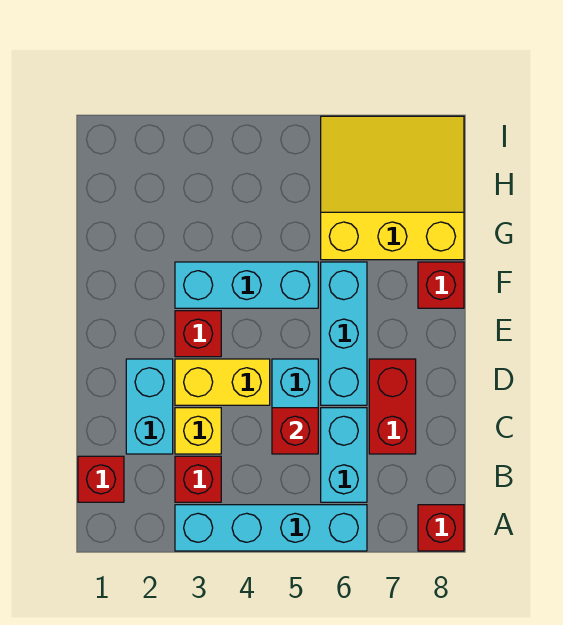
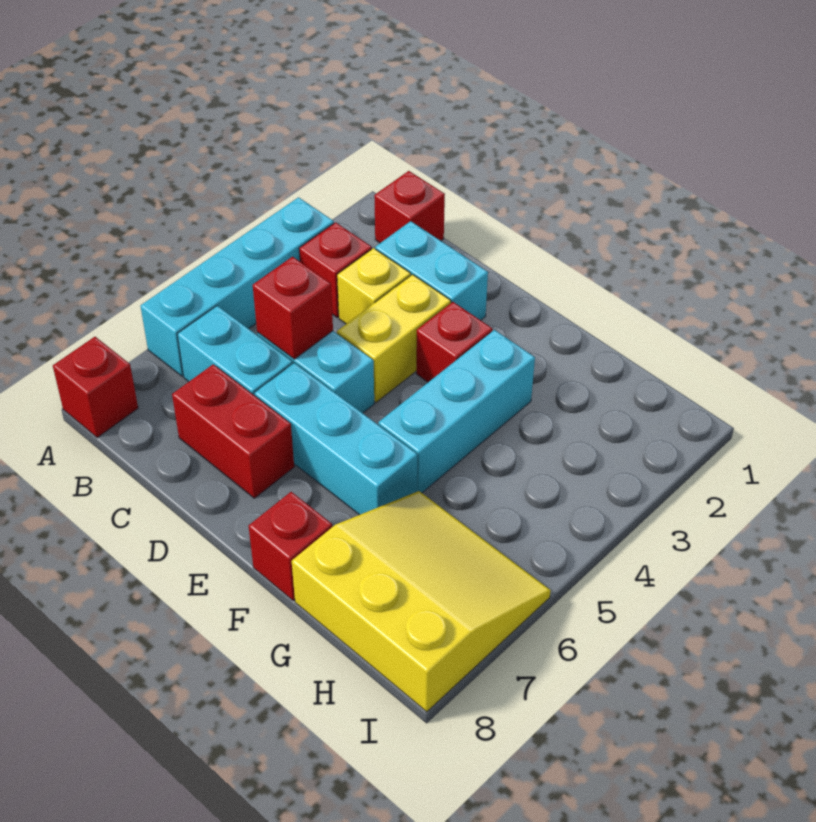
yellow 3x3 slope [321,116,464,260] -> yellow 3x3 slope turned to [292,491,551,712]

